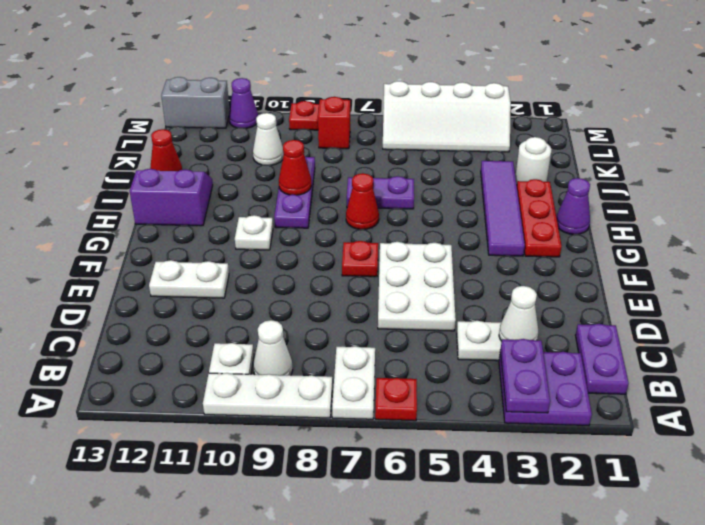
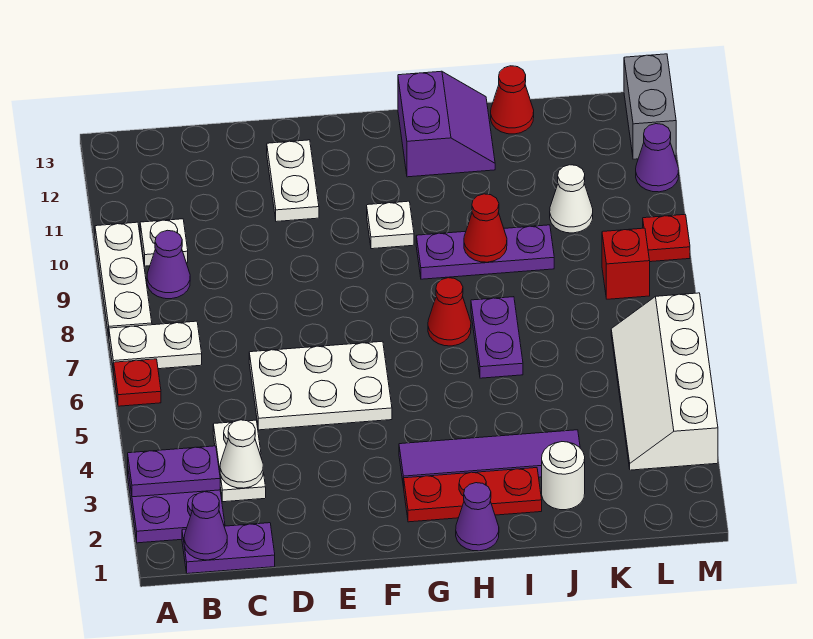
none -> purple 1x1 cone [184,492,227,560]
white 1x1 cone [253,320,293,375] -> purple 1x1 cone [147,230,190,299]
red 1x1 plate [342,241,378,277] -> none

